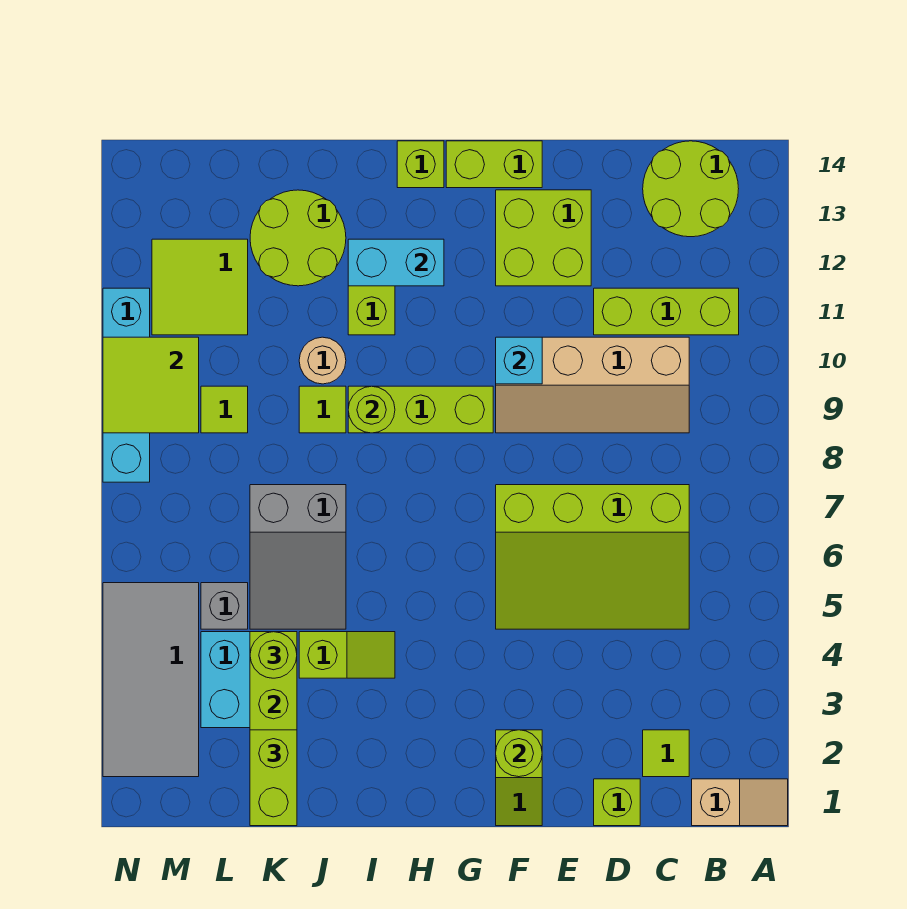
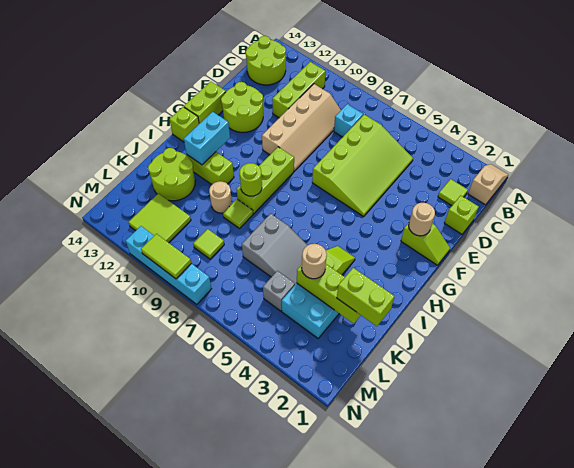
lime 2x2 brick [496,190,591,286] -> lime 2x2 round brick [221,82,263,132]
lime 1x1 round brick [496,730,542,777] -> tan 1x1 round brick [409,203,435,236]
cyan 1x1 brick [496,337,542,384] -> cyan 1x1 brick moved to [334,104,363,137]
lime 1x1 round brick [250,632,297,678] -> tan 1x1 round brick [302,244,327,279]
grey 2x4 tile [103,583,199,777] -> none
lime 2x2 tile [103,337,199,433] -> lime 1x2 tile [141,234,191,279]

